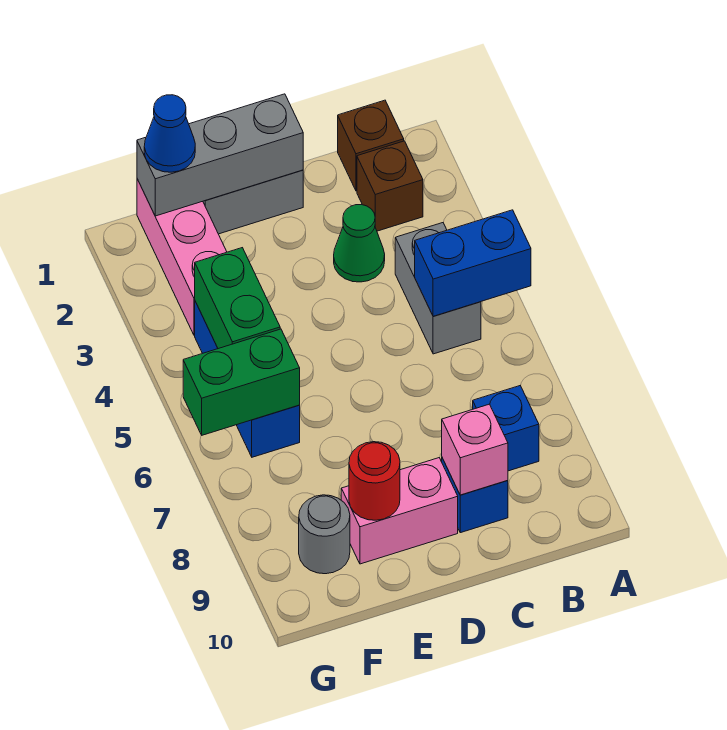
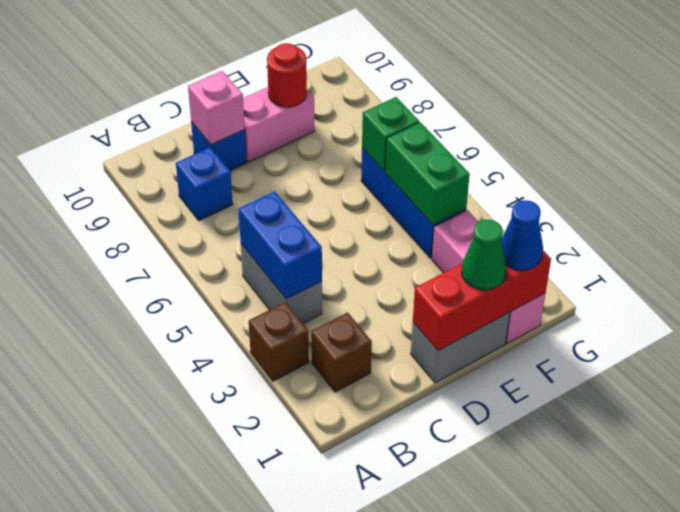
blue 1x2 brick [415,210,531,316] -> blue 1x2 brick turned to [238,191,322,299]
brown 1x1 brick [338,100,404,191] -> brown 1x1 brick moved to [249,302,309,381]
green 1x1 cone [334,205,385,282] -> green 1x1 cone moved to [462,220,506,290]
grey 1x3 brick [137,94,303,216] -> red 1x3 brick [413,251,551,351]
green 1x2 brick [183,329,300,435] -> green 1x1 brick [362,97,419,171]
grey 1x1 round brick [299,495,350,574] -> none

